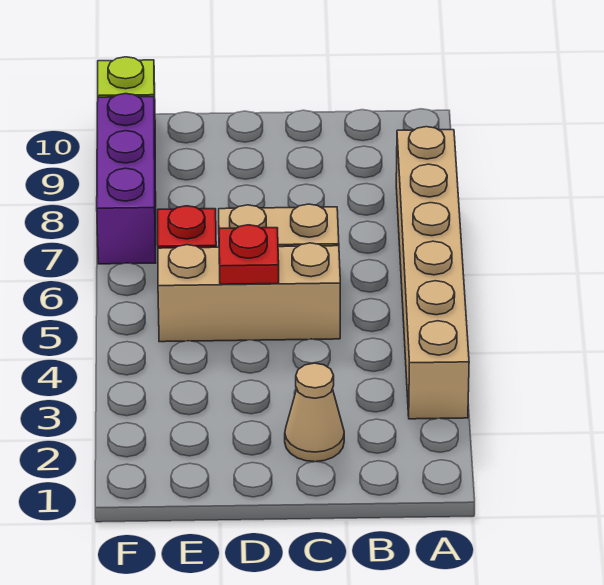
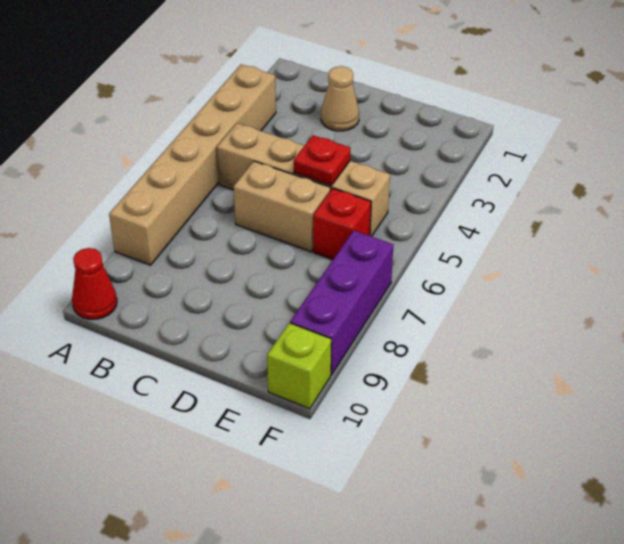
none -> red 1x1 cone [72,248,117,319]
tan 1x3 brick [158,243,340,342] -> tan 1x4 brick [217,123,390,236]

